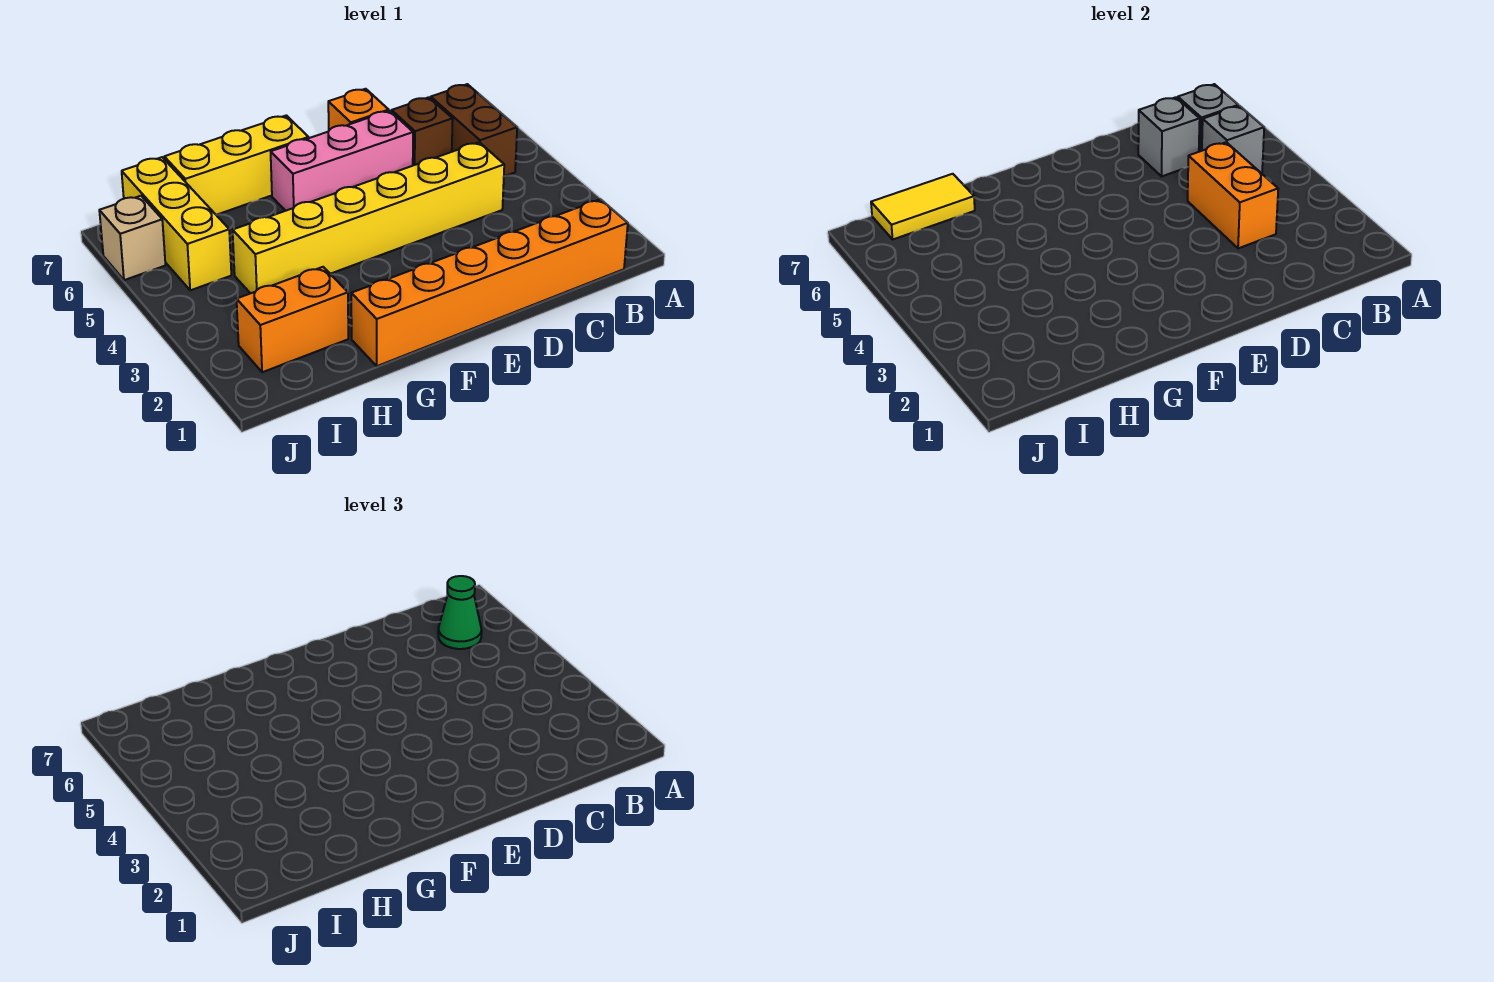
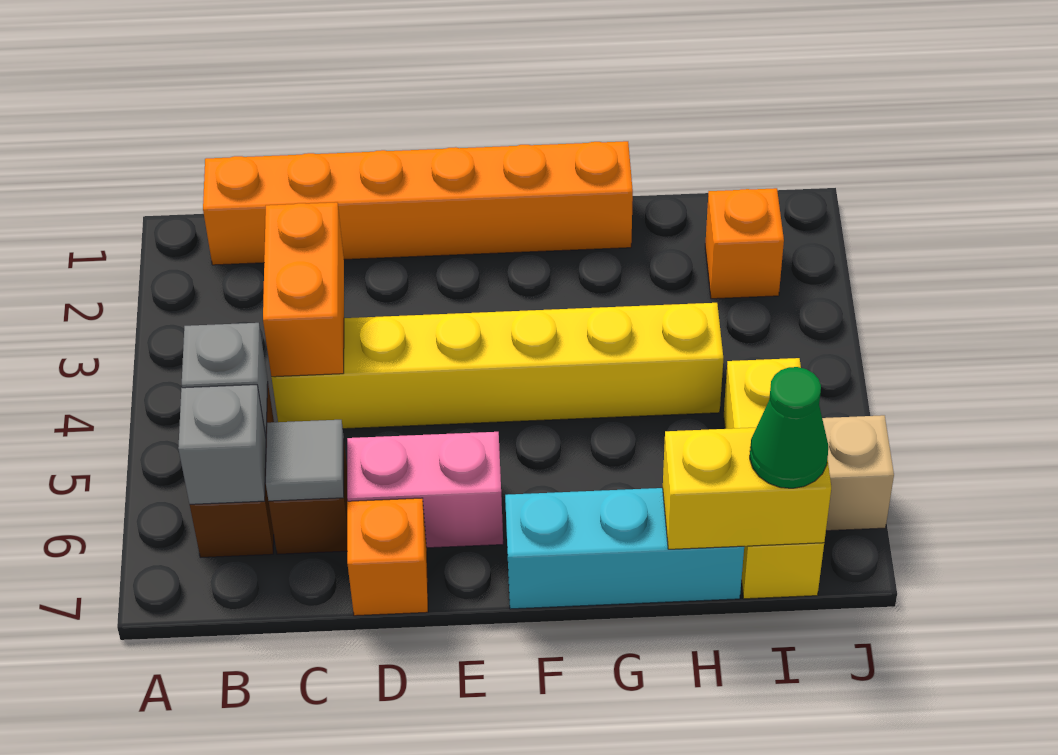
green 1x1 cone [438,576,482,649] -> green 1x1 cone moved to [750,367,828,488]
grey 1x1 brick [1138,97,1200,177] -> grey 1x1 tile [266,420,344,501]
pink 1x3 brick [271,111,413,211] -> pink 1x2 brick [347,432,503,548]
yellow 1x3 brick [164,115,308,215] -> cyan 1x3 brick [505,488,744,609]
orange 1x2 brick [237,267,348,372] -> orange 1x1 brick [705,188,784,299]
yellow 1x2 tile [871,174,975,239] -> yellow 1x2 brick [663,428,831,549]

